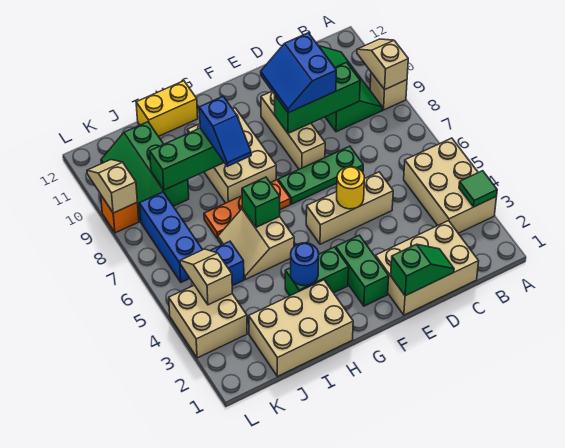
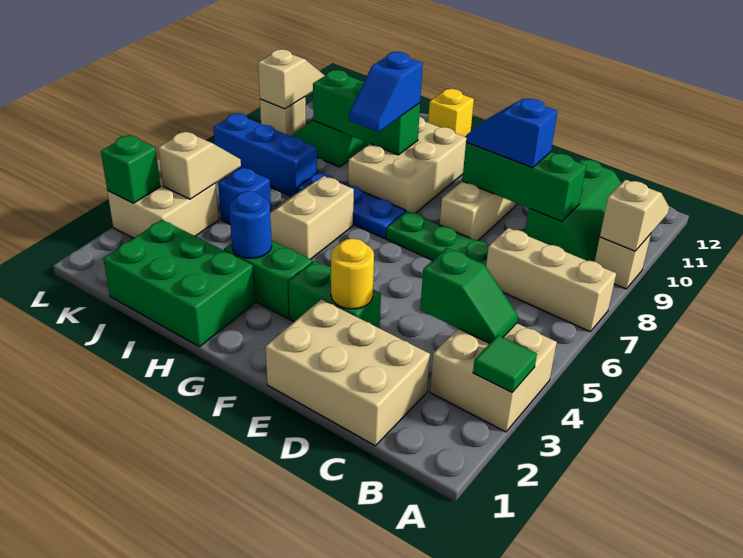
tan 2x3 brick [404,138,497,233] -> tan 2x2 brick [430,323,557,432]
green 1x2 slope [391,244,454,296] -> green 1x2 slope moved to [420,248,518,343]
tan 1x3 brick [306,172,393,244] -> tan 1x3 brick moved to [486,228,616,332]
blue 2x2 slope [261,33,336,113] -> blue 1x2 slope [466,99,557,168]
yellow 1x1 round brick [337,167,365,209] -> yellow 1x1 round brick moved to [331,239,374,309]
green 1x2 brick [336,235,389,306] -> green 1x2 brick turned to [288,261,381,328]
orange 1x3 plate [204,180,290,239] -> blue 1x3 plate [297,173,406,239]
tan 2x3 brick [249,280,353,376] -> green 2x3 brick [103,220,255,347]
green 1x1 brick [242,177,280,227] -> green 1x1 brick moved to [101,135,160,203]
yellow 1x2 brick [136,81,198,136] -> yellow 1x1 brick [428,89,474,137]
blue 1x3 brick [139,192,202,282] -> blue 1x3 brick turned to [213,114,317,197]
orange 1x1 brick [101,196,139,233] -> tan 1x1 brick [260,97,306,136]

